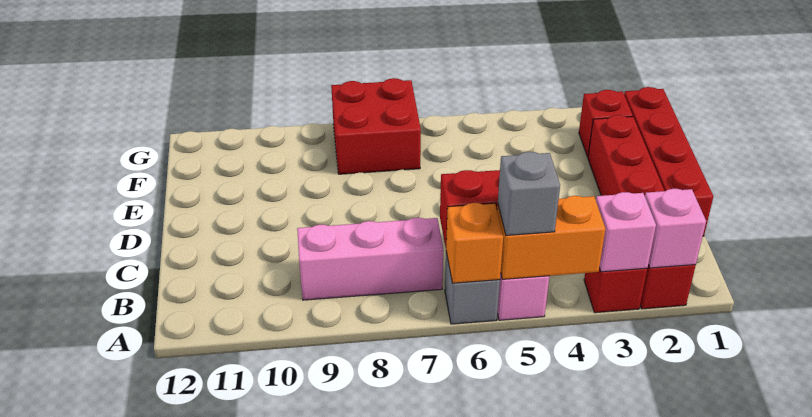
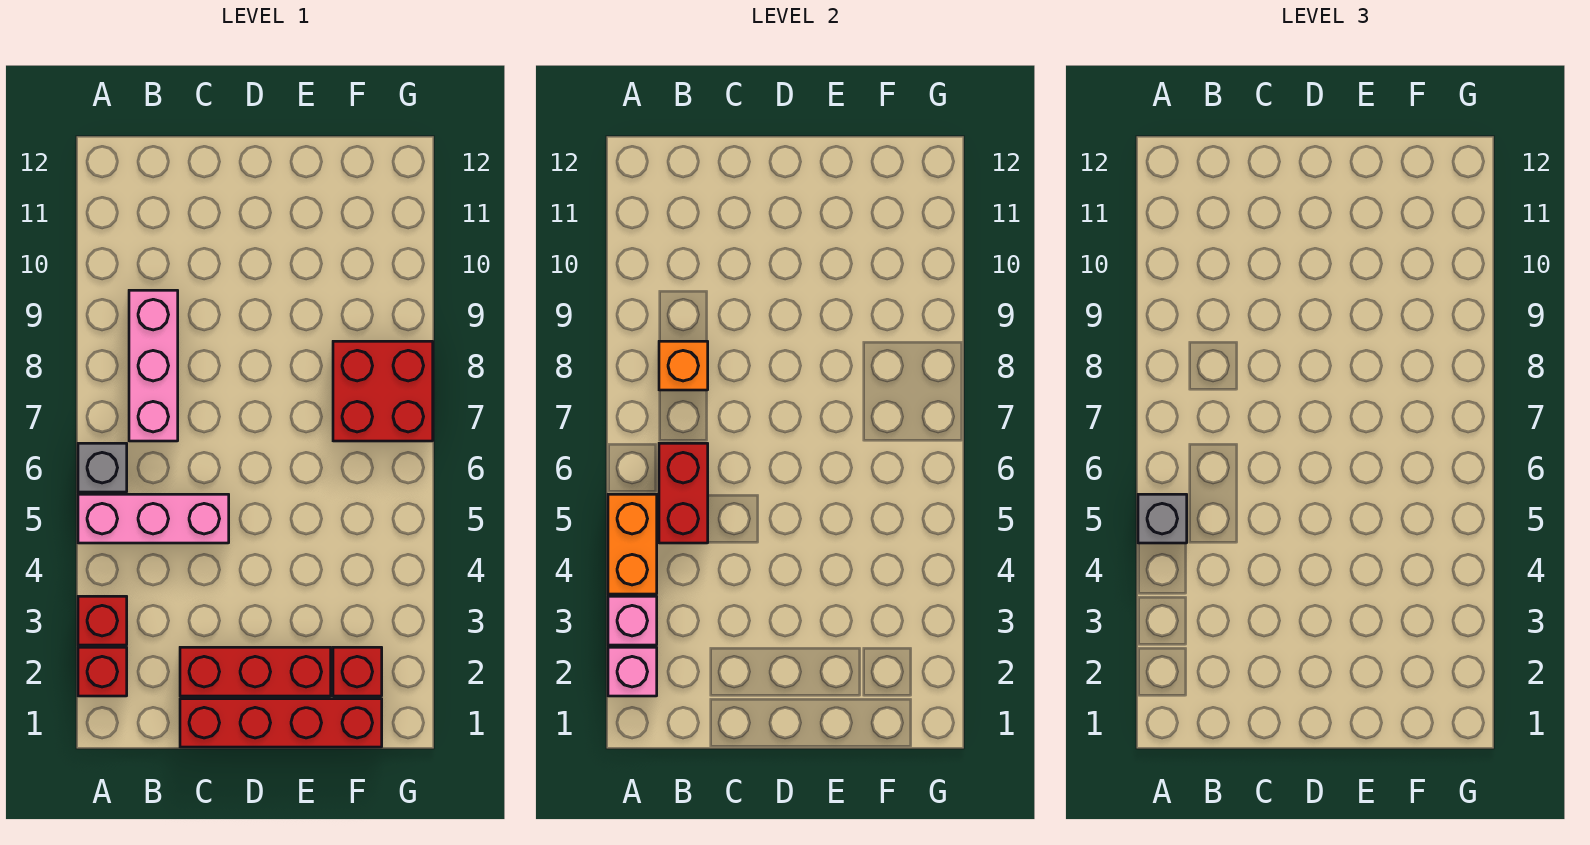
orange 1x1 brick [446,203,503,283] -> orange 1x1 brick moved to [659,341,708,390]

